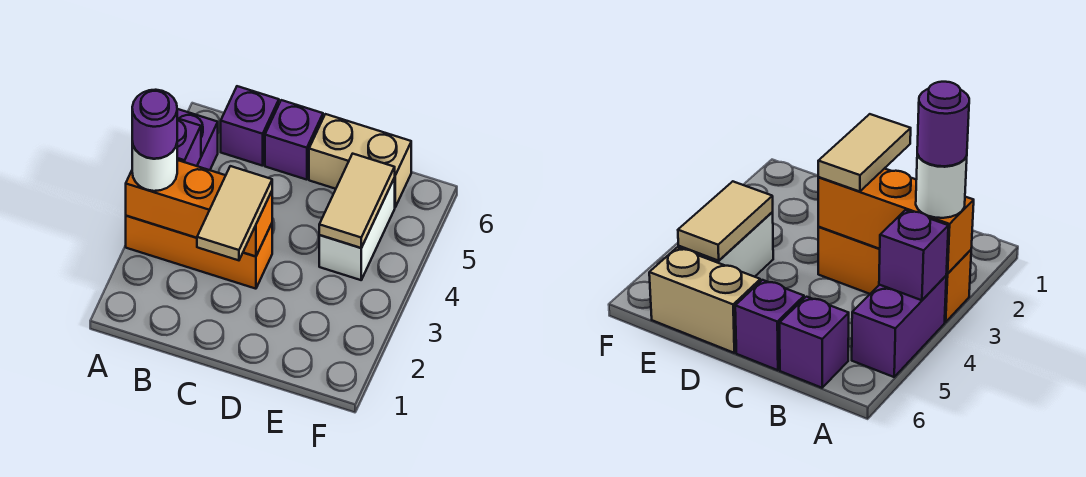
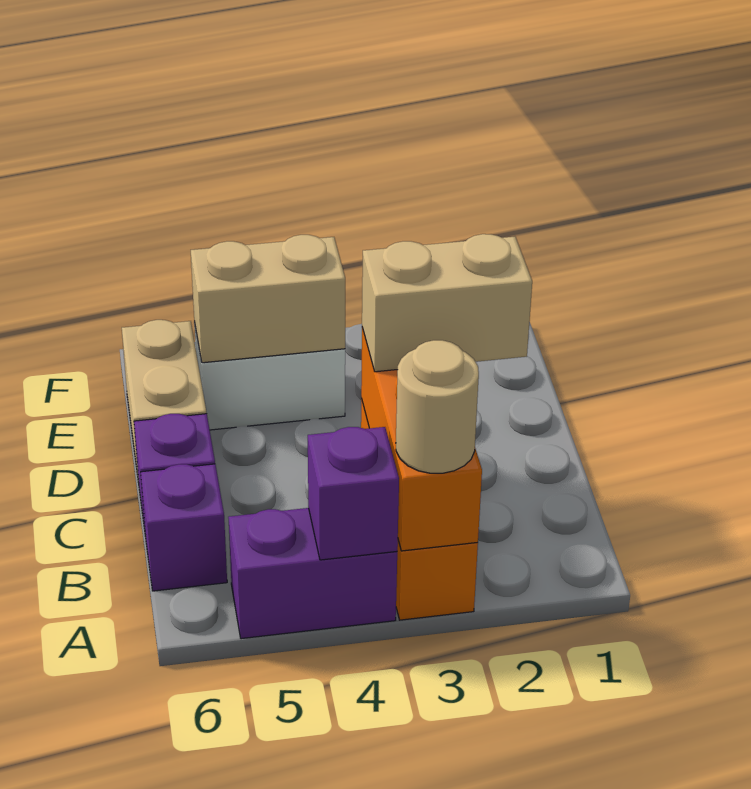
white 1x1 round brick [132,142,177,191] -> tan 1x1 round brick [396,340,479,473]
purple 1x1 round brick [132,90,177,159] -> none
tan 1x2 tile [197,166,272,260] -> tan 1x2 brick [362,234,532,372]
tan 1x2 tile [319,154,395,248] -> tan 1x2 brick [191,235,345,363]

